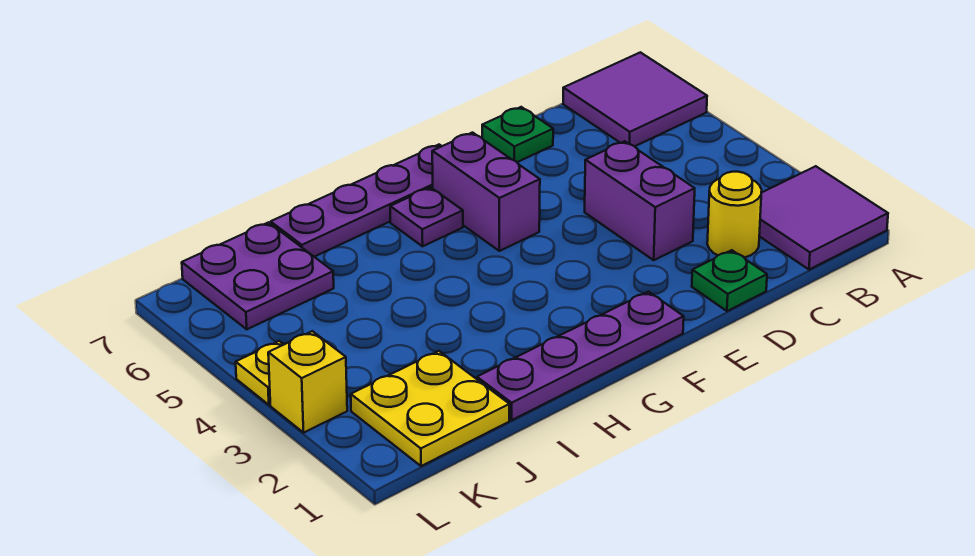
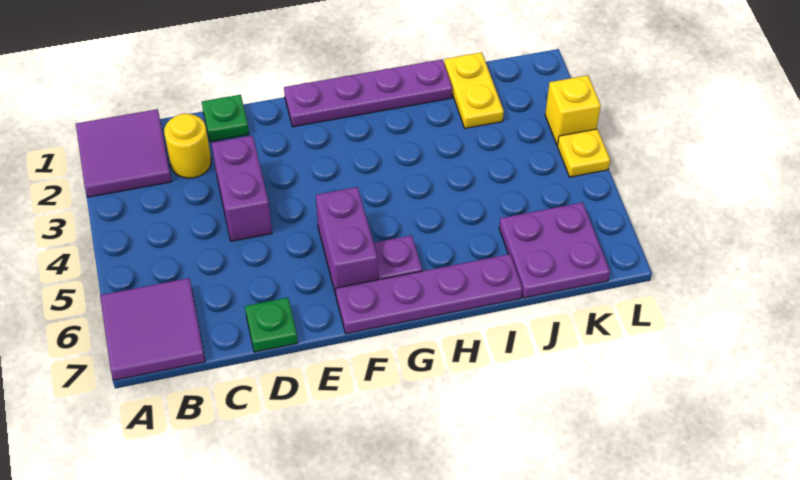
yellow 2x2 plate [351,351,509,466] -> yellow 1x2 plate [444,52,504,128]

